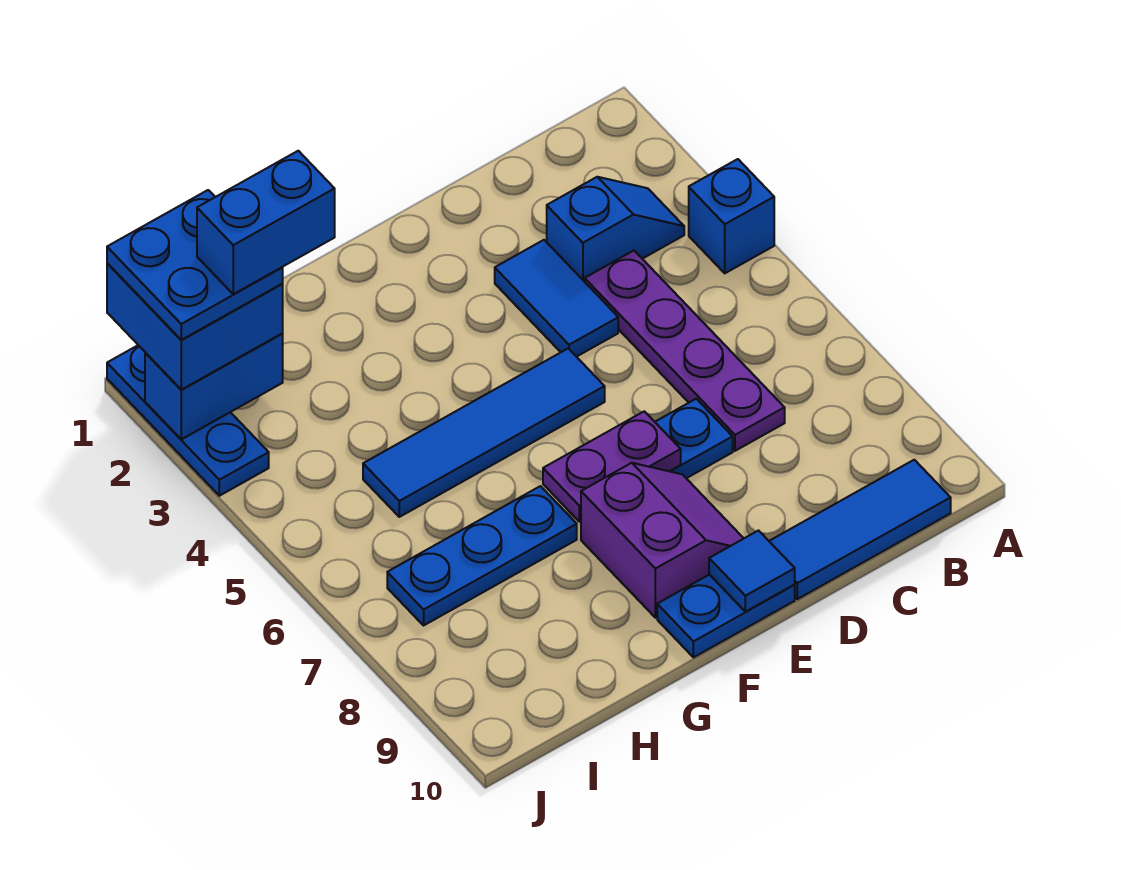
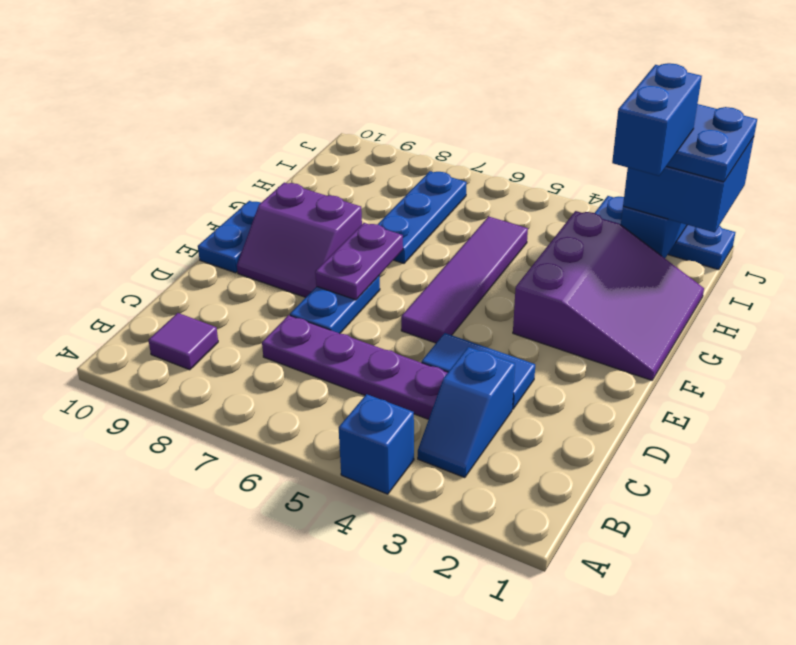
none -> purple 1x1 tile [148,313,218,370]
blue 1x3 tile [769,460,951,599] -> none
blue 1x4 tile [363,348,605,517] -> purple 1x4 tile [401,216,528,343]
blue 1x1 tile [709,531,795,612] -> none
none -> purple 3x3 slope [513,211,704,380]

